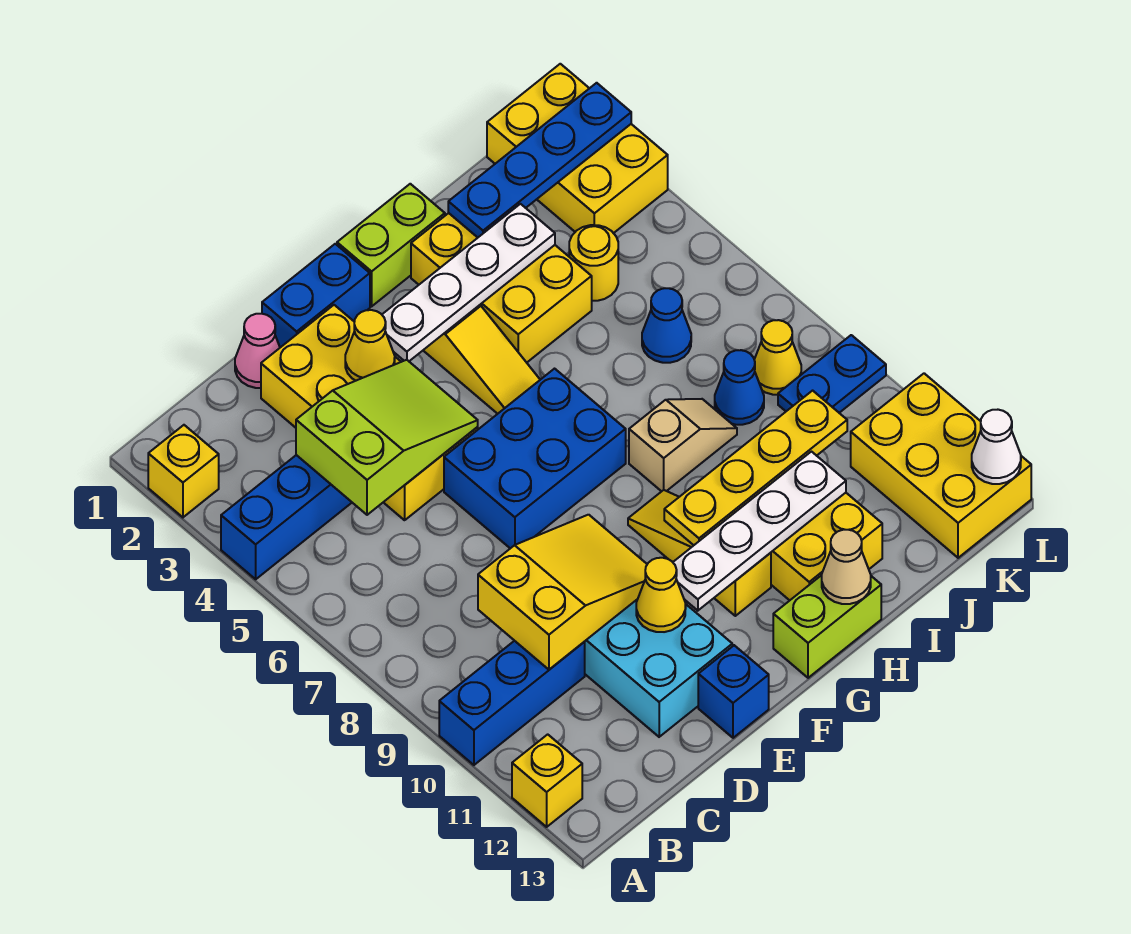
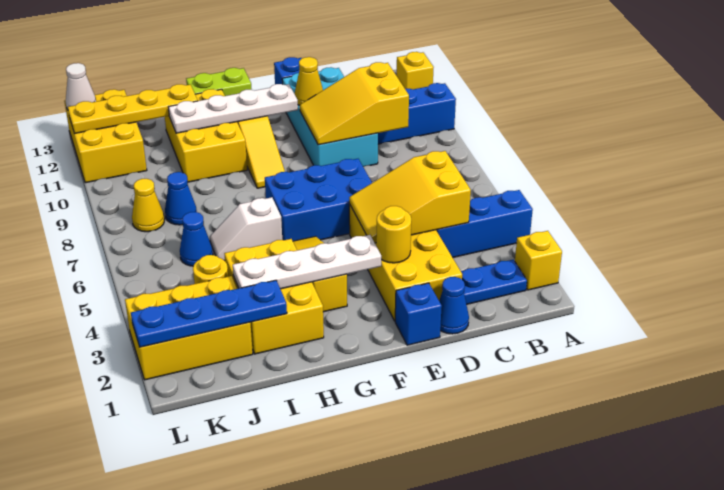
lime 2x3 slope [296,360,478,515] -> yellow 2x3 slope [349,151,471,243]
pink 1x1 cone [235,314,280,388] -> blue 1x1 cone [439,277,469,334]
blue 1x2 brick [262,244,370,347] -> blue 1x1 brick [395,283,442,345]
yellow 1x1 cone [345,310,395,381] -> yellow 1x1 round brick [376,206,411,263]
lime 1x2 brick [337,184,445,306] -> none
yellow 1x4 plate [664,391,847,545] -> yellow 1x4 plate moved to [68,84,198,134]
none -> white 1x2 slope [210,197,282,261]
tan 1x2 slope [629,399,737,491] -> none
tan 1x1 cone [822,530,871,604] -> none
yellow 2x3 brick [487,64,668,233] -> yellow 2x3 brick turned to [125,276,253,380]
blue 1x2 plate [778,335,886,413] -> blue 1x2 plate moved to [461,260,527,304]

